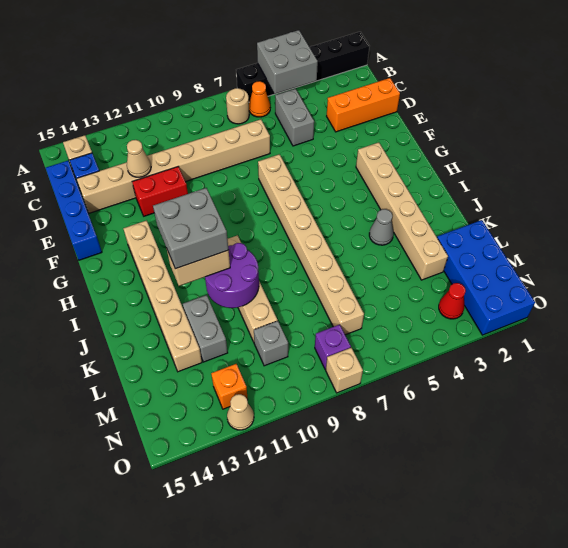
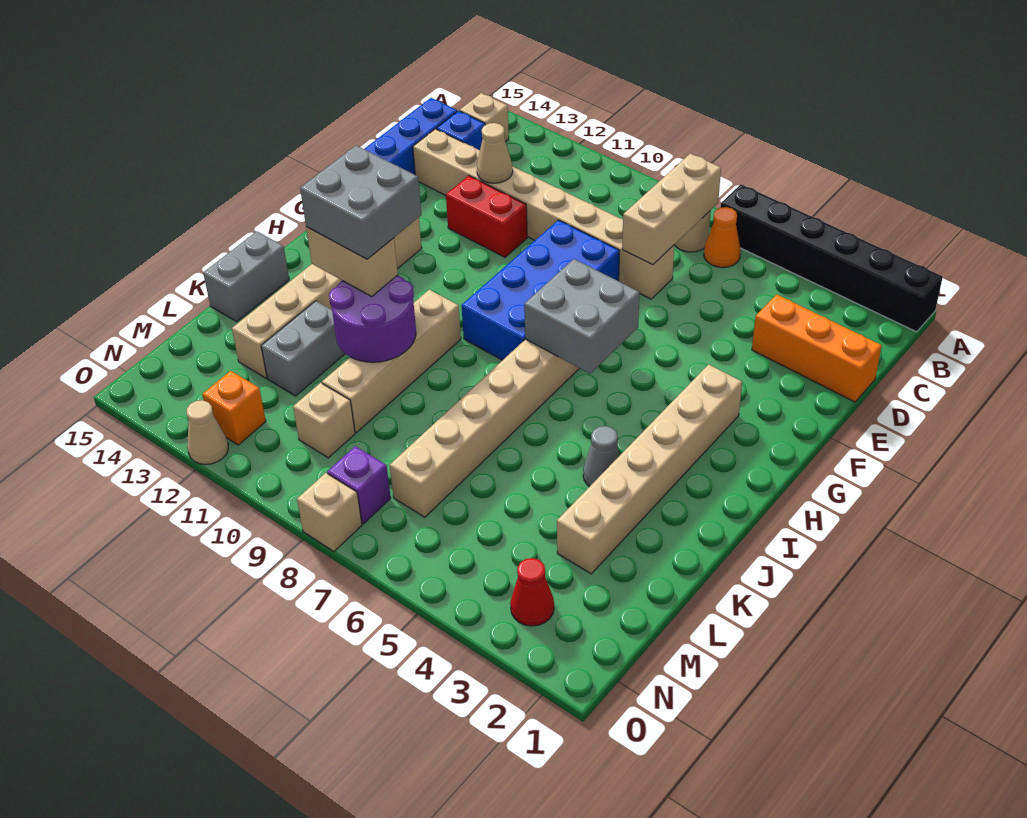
grey 2x2 brick [257,30,318,94] -> grey 2x2 brick moved to [524,259,640,374]
none -> tan 1x3 brick [622,154,721,265]
grey 1x2 brick [275,89,314,146] -> grey 1x2 brick moved to [203,232,289,321]
blue 2x4 brick [437,220,535,335] -> blue 2x4 brick moved to [461,220,619,360]
grey 1x1 brick [254,321,288,366] -> tan 1x1 brick [293,383,355,458]

